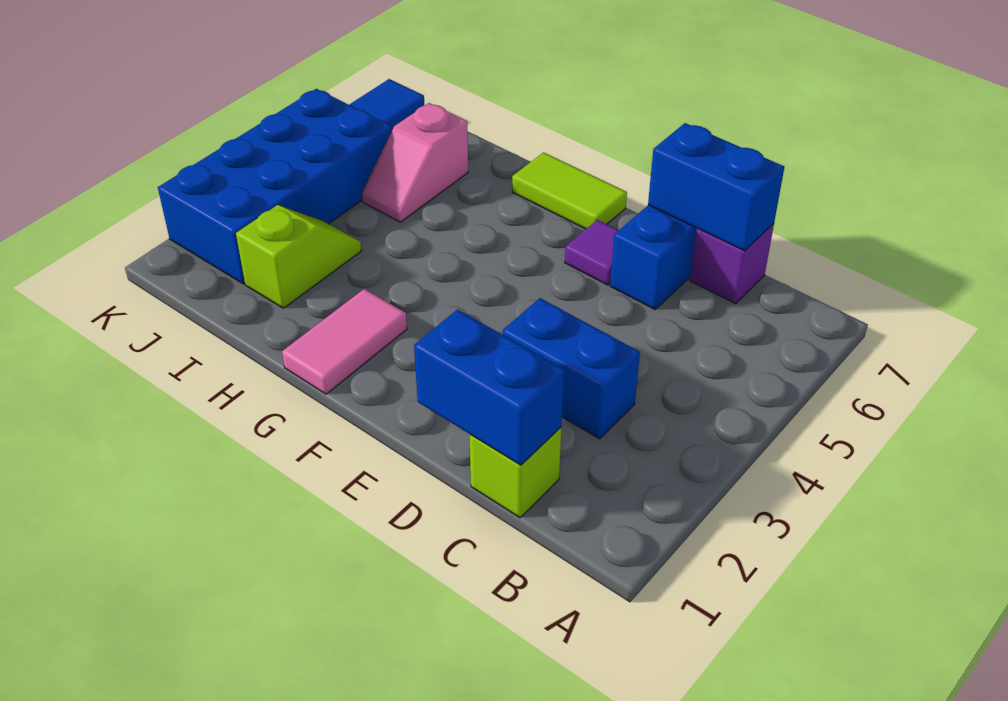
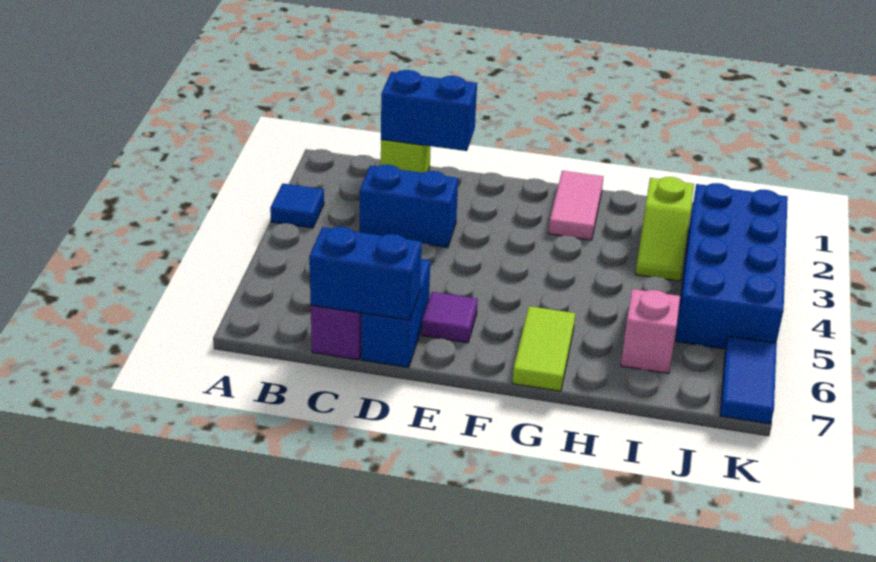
none -> blue 1x1 tile [270,183,324,228]
lime 1x2 tile [512,152,627,229] -> lime 1x2 tile turned to [512,306,576,391]

